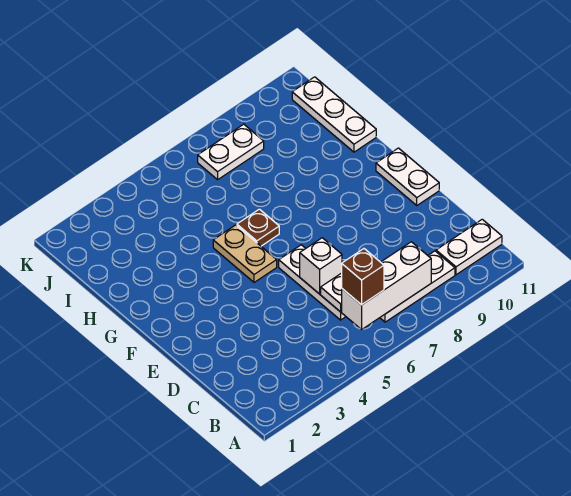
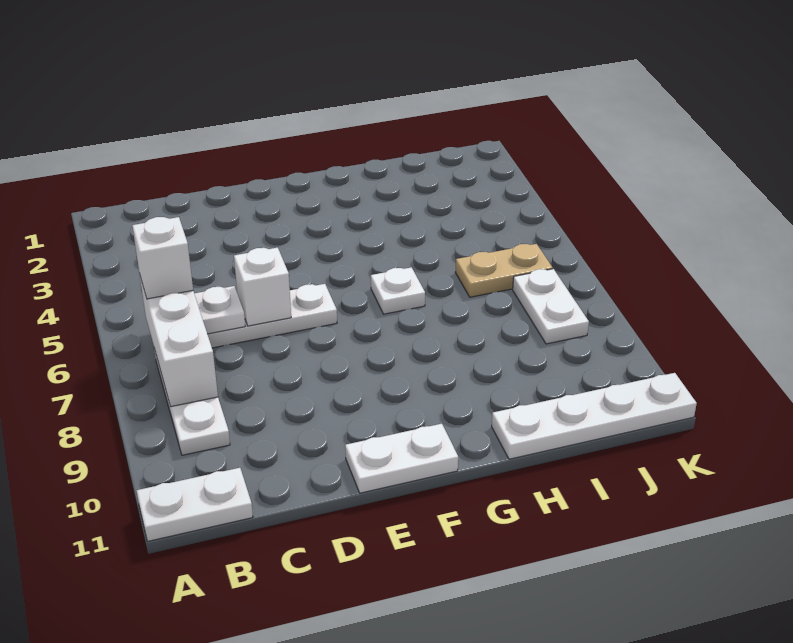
brown 1x1 brick [342,249,384,305] -> white 1x1 brick [132,217,193,299]
white 1x2 plate [436,219,502,275] -> white 1x2 plate turned to [137,468,253,541]
tan 1x2 plate [213,225,277,282] -> tan 1x2 plate moved to [455,244,553,297]
brown 1x1 plate [237,209,279,246] -> white 1x1 plate [371,267,425,314]
white 1x3 plate [292,77,376,152] -> white 1x4 plate [492,373,697,459]

